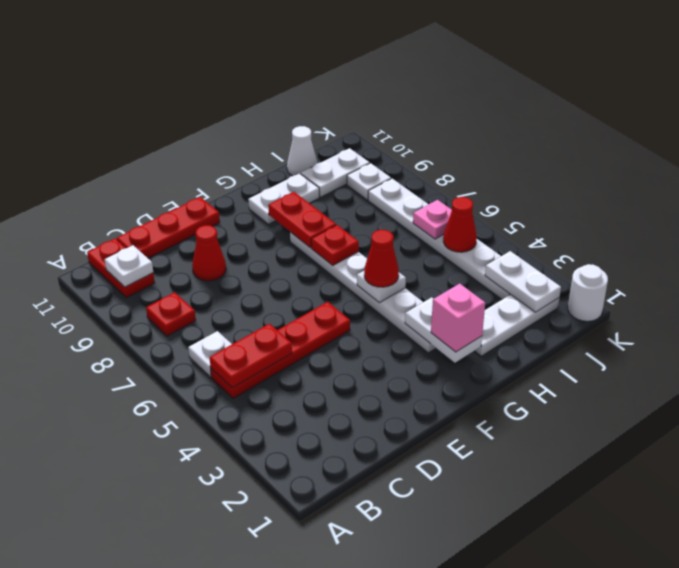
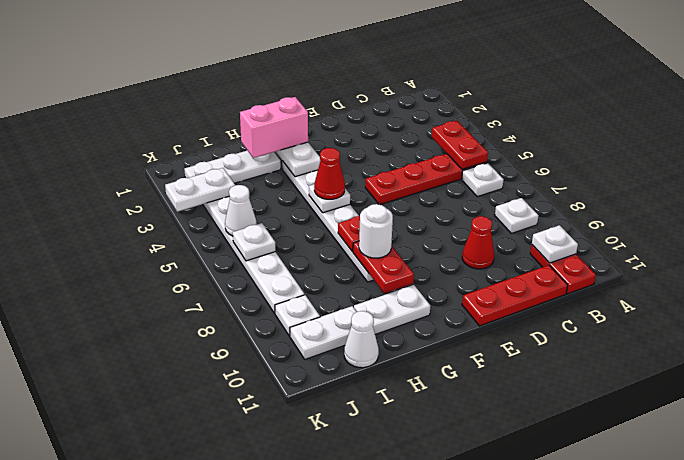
red 1x2 plate [210,324,292,388] -> red 1x2 plate turned to [432,121,488,169]
red 1x1 plate [146,292,196,336] -> white 1x1 plate [495,198,539,233]
pink 1x1 brick [431,284,485,352] -> pink 1x2 brick [240,97,308,158]
white 1x2 plate [485,251,561,312] -> white 1x2 plate turned to [165,168,235,212]
red 1x1 cone [443,197,477,252] -> white 1x1 cone [225,185,257,236]
pink 1x1 plate [413,200,452,239] -> white 1x1 plate [233,223,275,261]
white 1x1 round brick [568,264,608,321] -> white 1x1 round brick moved to [359,204,393,258]

